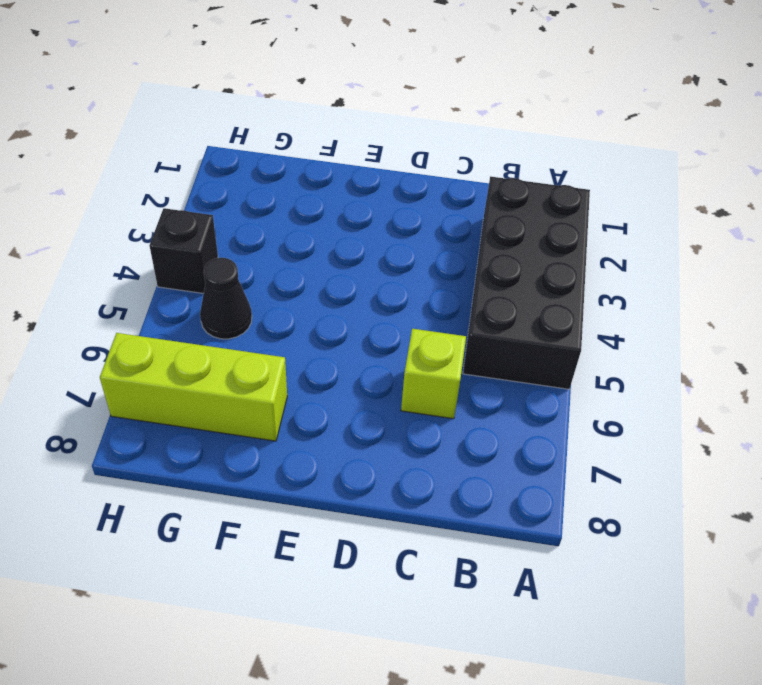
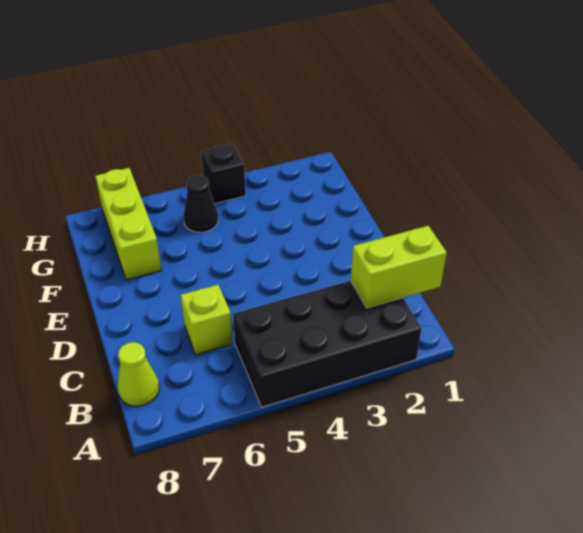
none -> lime 1x2 brick [351,226,447,308]
none -> lime 1x1 cone [118,342,159,406]

